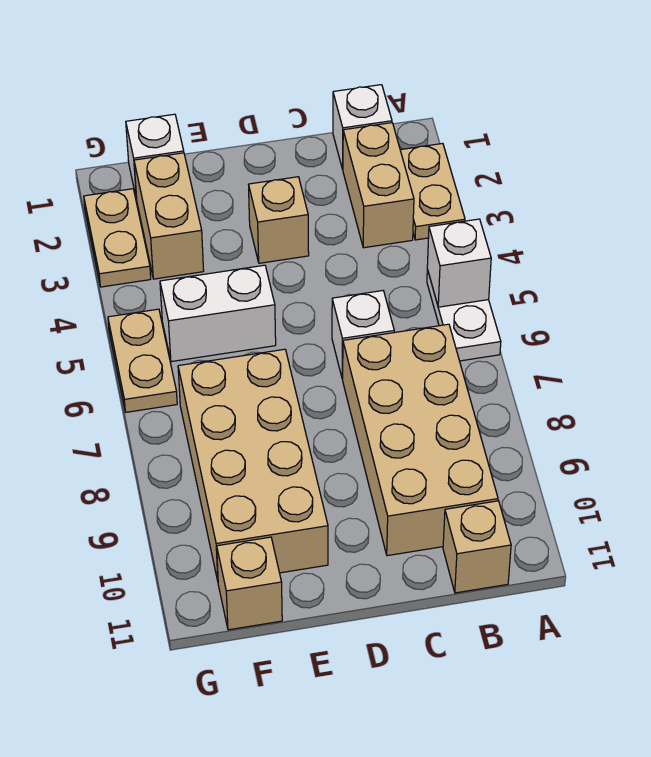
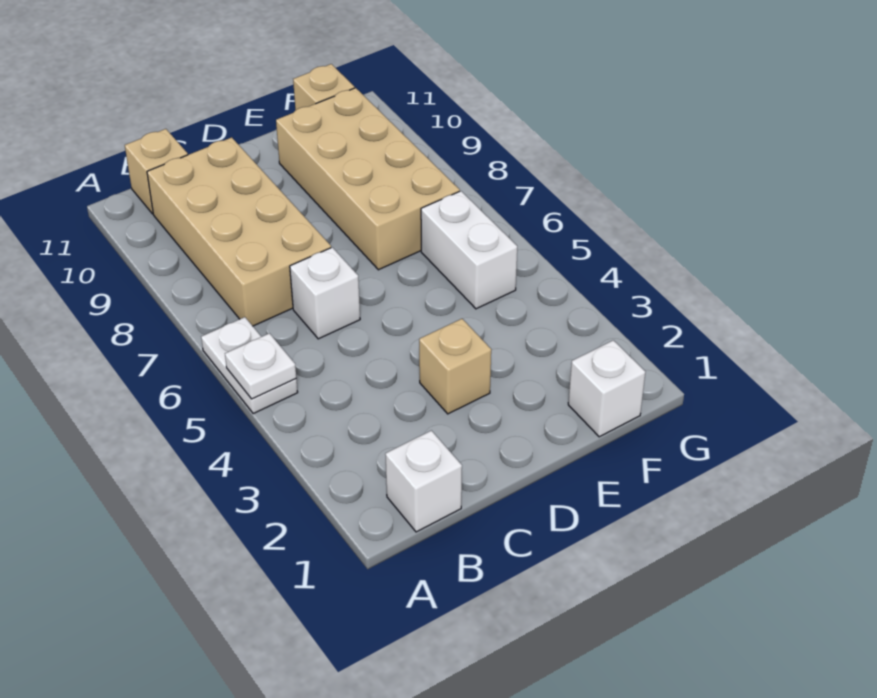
tan 1x2 plate [400,143,465,240] -> none
white 1x1 brick [427,219,491,307] -> white 1x1 plate [225,333,296,399]
tan 1x2 brick [343,123,414,248] -> none
white 1x2 brick [160,265,276,362] -> white 1x2 brick turned to [421,191,517,309]
tan 1x2 brick [134,153,204,279] -> none
tan 1x2 plate [84,189,151,287] -> none
tan 1x2 plate [108,309,177,412] -> none

